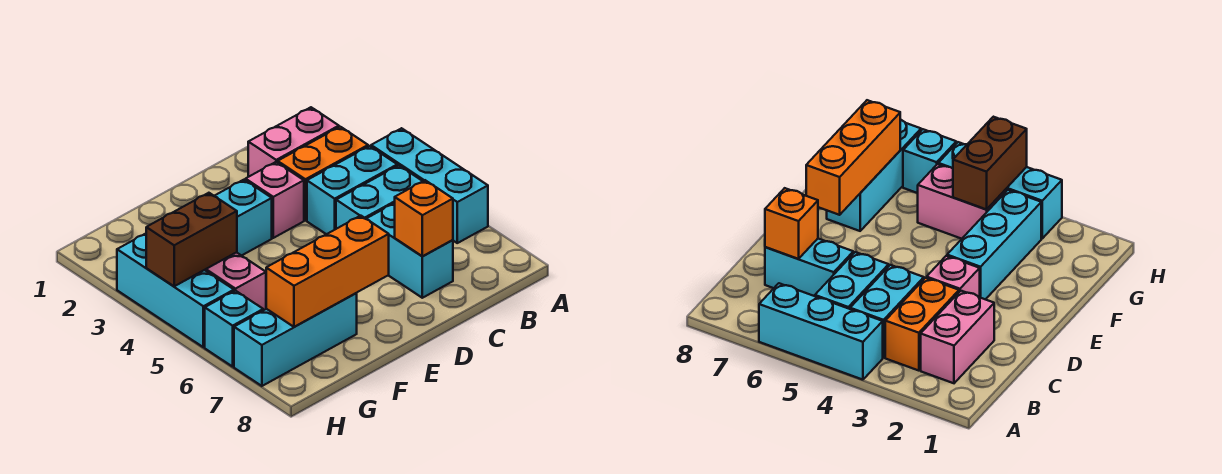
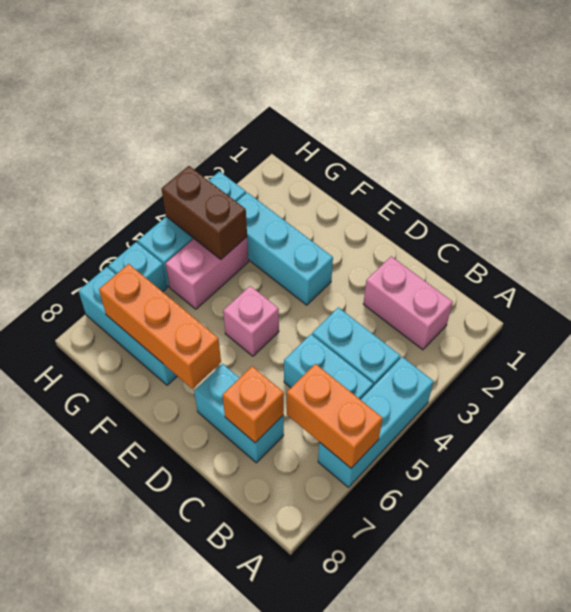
orange 1x2 brick [278,127,368,220] -> orange 1x2 brick moved to [287,364,383,468]
cyan 1x2 brick [366,203,453,298] -> cyan 1x2 brick turned to [194,364,284,463]
pink 1x1 brick [246,162,304,238] -> pink 1x1 brick moved to [223,286,279,356]

